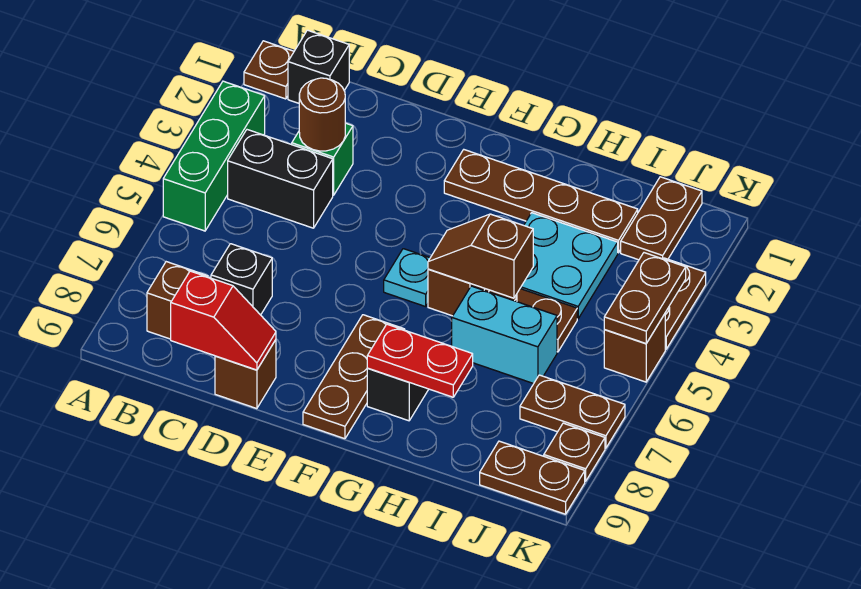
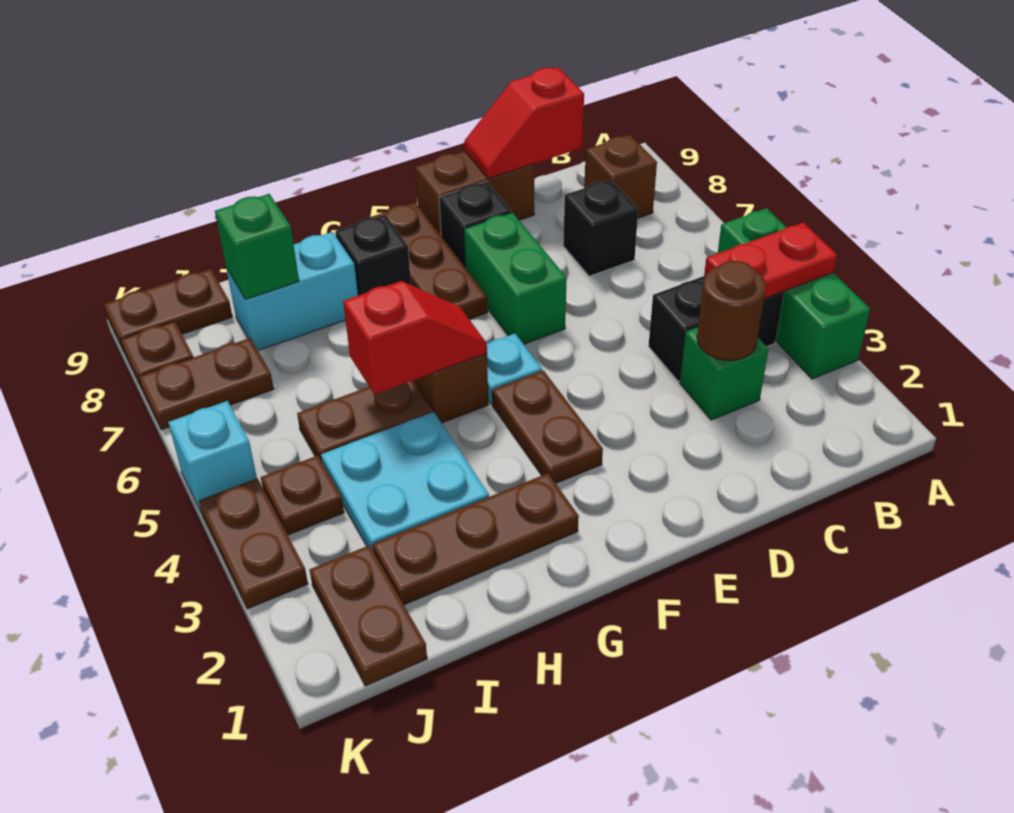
brown 1x1 plate [244,41,294,99] -> brown 1x1 plate moved to [261,456,344,535]
black 1x1 brick [288,30,349,103] -> black 1x1 brick moved to [439,182,511,267]
brown 1x1 brick [215,340,276,409] -> brown 1x2 brick [415,151,535,235]
none -> green 1x2 brick [464,213,567,344]
brown 1x4 plate [444,150,638,253] -> brown 1x3 plate [373,473,579,605]
brown 1x2 slope [428,214,533,298] -> red 1x2 slope [343,281,487,394]
red 1x2 plate [367,324,473,397] -> red 1x2 plate moved to [704,222,837,299]
cyan 1x2 brick [452,286,557,384] -> cyan 1x2 brick moved to [226,232,358,350]
none -> green 1x1 brick [215,194,299,299]
brown 1x2 plate [604,253,686,343] -> brown 1x2 plate moved to [492,370,603,483]
brown 1x1 brick [604,314,665,382] -> cyan 1x1 brick [168,401,257,514]

